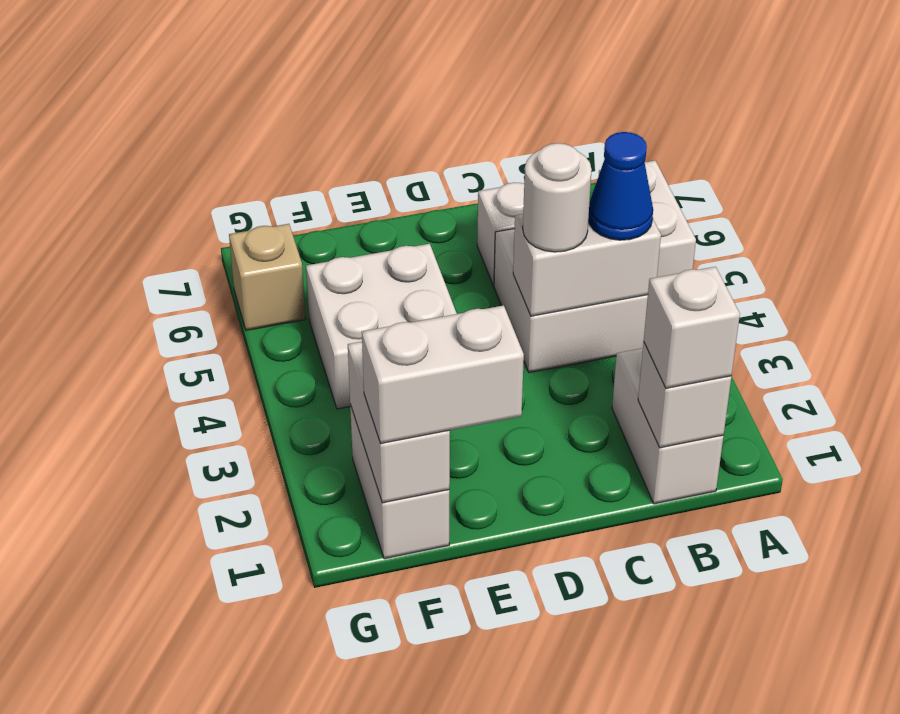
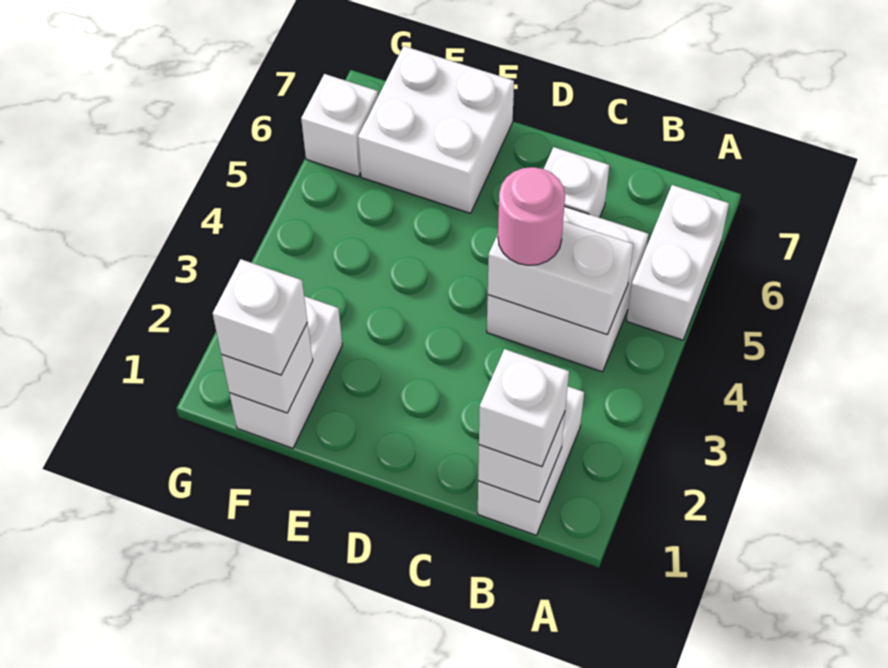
blue 1x1 cone [588,132,653,240] -> none
white 1x1 round brick [523,143,592,252] -> pink 1x1 round brick [498,167,565,265]
white 1x2 brick [362,305,524,444] -> white 1x1 brick [213,259,307,375]
white 2x2 brick [306,244,457,409] -> white 2x2 brick moved to [358,46,514,213]
white 1x2 brick [348,342,450,503] -> white 1x1 brick [221,323,313,413]
tan 1x1 brick [229,224,306,330] -> white 1x1 brick [301,74,378,176]

